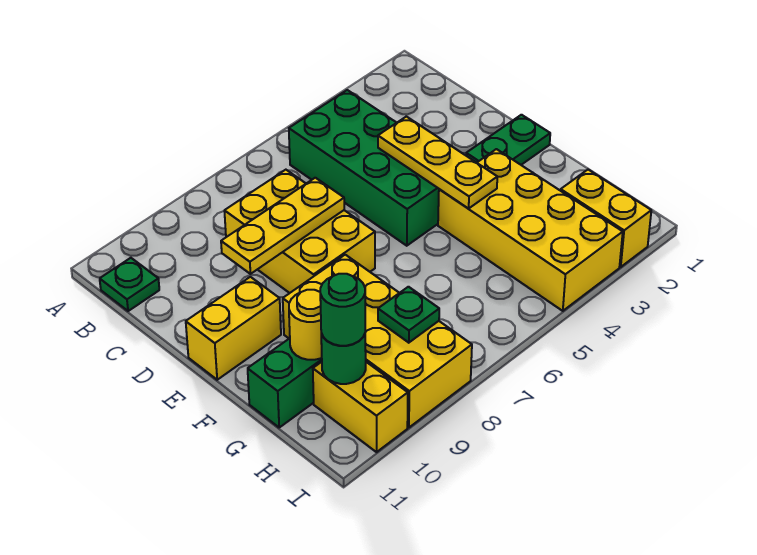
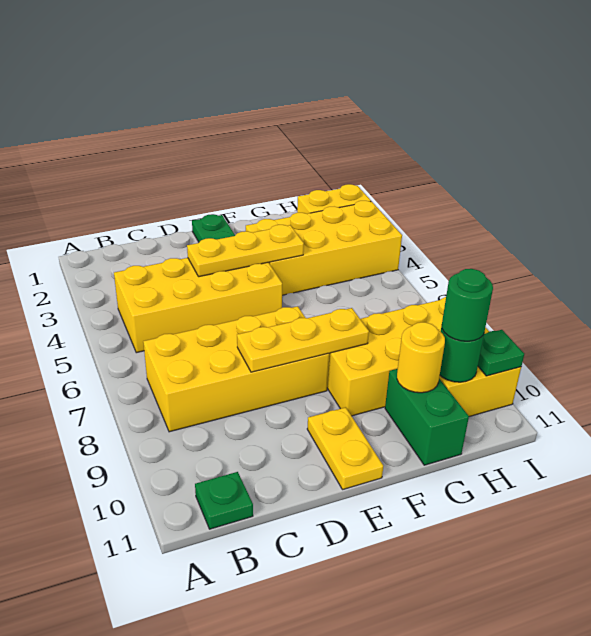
green 2x4 brick [289,90,439,246] -> yellow 2x4 brick [114,258,282,353]
yellow 2x3 brick [224,170,375,293] -> yellow 2x4 brick [143,306,329,432]
yellow 1x3 plate [221,178,344,274] -> yellow 1x3 plate turned to [237,308,369,372]
yellow 1x2 brick [186,277,281,380] -> yellow 1x2 plate [307,407,383,490]
green 1x1 plate [378,287,439,343] -> green 1x1 plate moved to [478,330,524,376]

